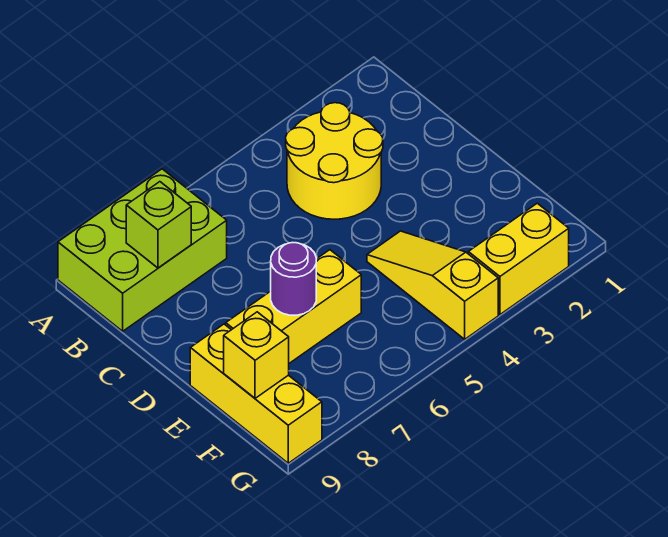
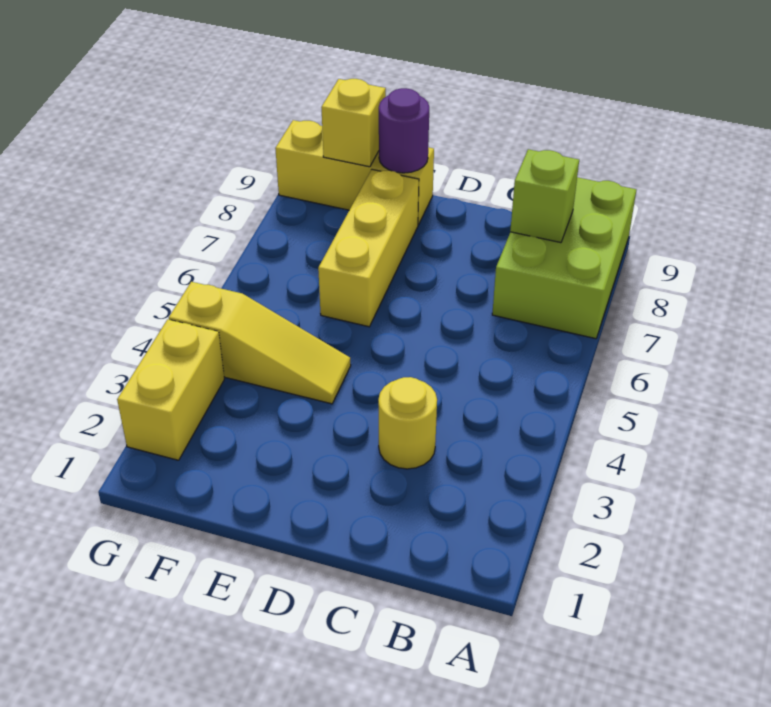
yellow 2x2 round brick [286,103,383,219] -> yellow 1x1 round brick [378,377,437,469]
purple 1x1 round brick [271,243,316,315] -> purple 1x1 round brick moved to [379,88,429,173]

